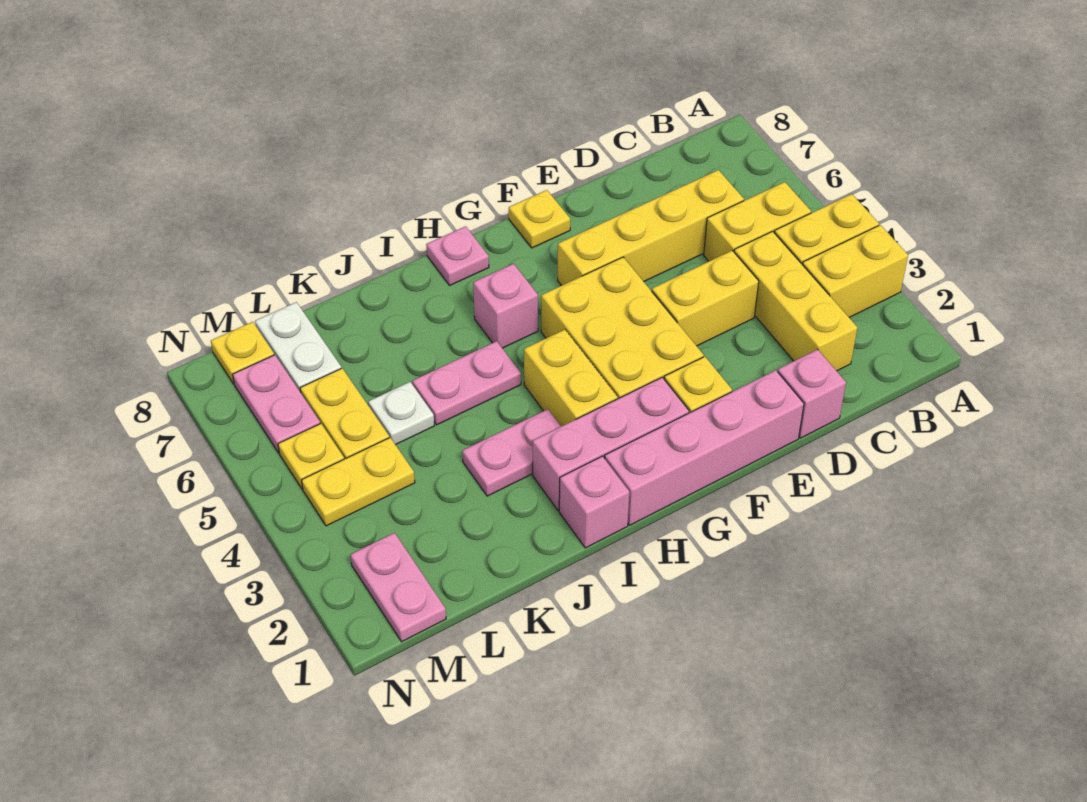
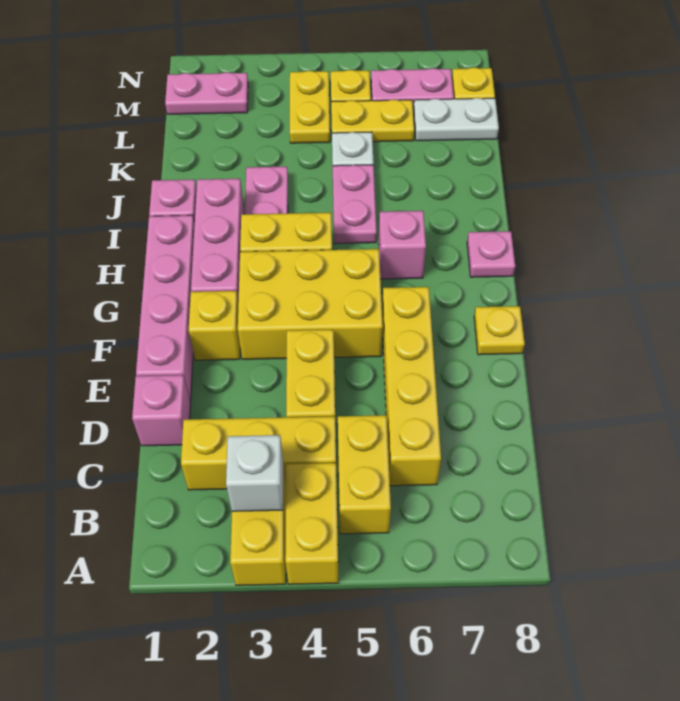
none -> white 1x1 brick [226,435,283,511]

